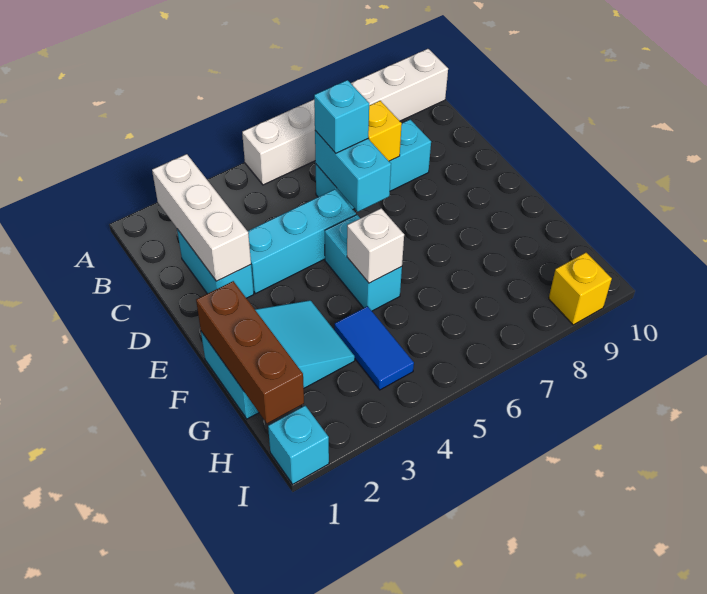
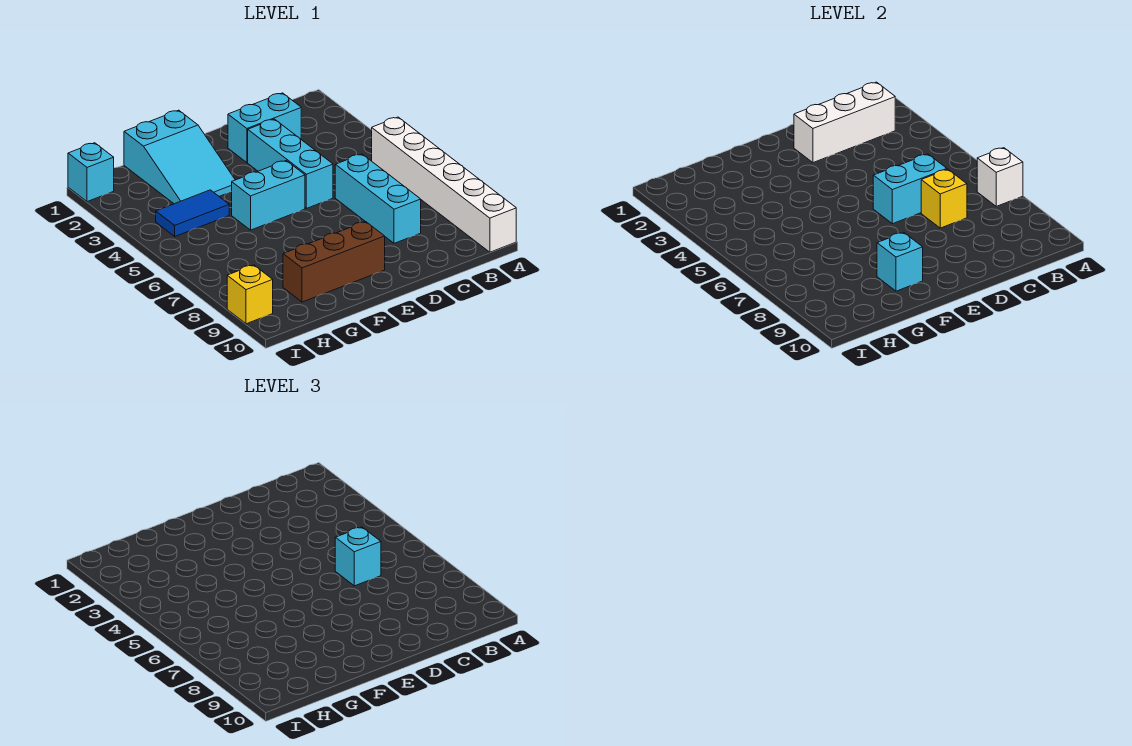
brown 1x3 brick [196,281,304,423] -> brown 1x3 brick moved to [283,222,385,302]
white 1x1 brick [347,208,404,283] -> white 1x1 brick moved to [977,148,1023,206]
none -> cyan 1x1 brick [877,232,923,291]

